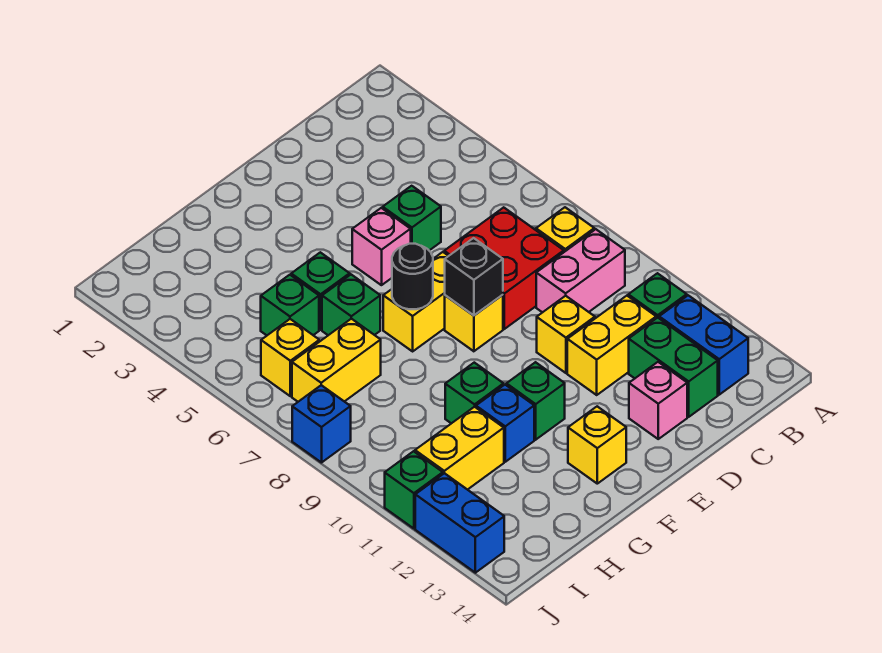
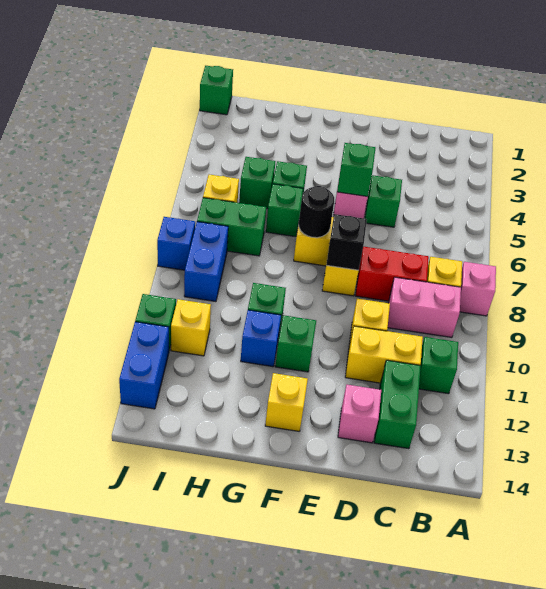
none -> pink 1x1 brick [460,262,496,316]
blue 1x2 brick [659,295,748,395] -> blue 1x2 brick moved to [184,222,228,302]
red 2x2 brick [444,207,564,329] -> red 1x2 brick [355,247,429,301]
none -> green 1x1 brick [337,143,375,197]
yellow 1x2 brick [292,319,381,402] -> green 1x2 brick [197,198,266,256]
yellow 1x2 brick [415,407,504,490] -> yellow 1x1 brick [171,299,211,356]
none -> green 1x1 brick [200,66,233,115]

